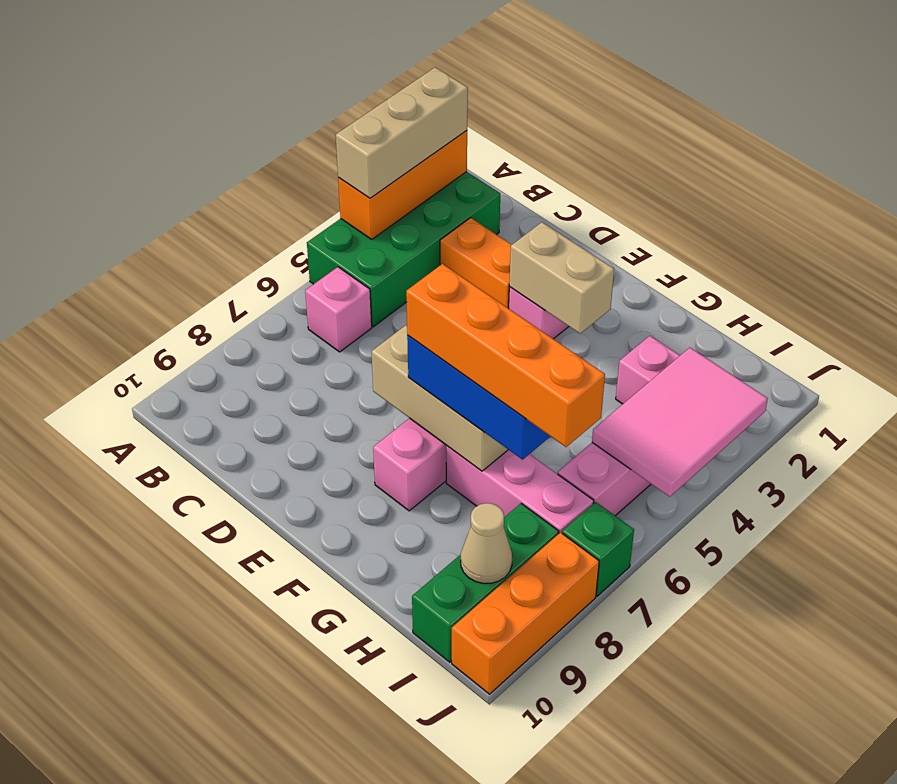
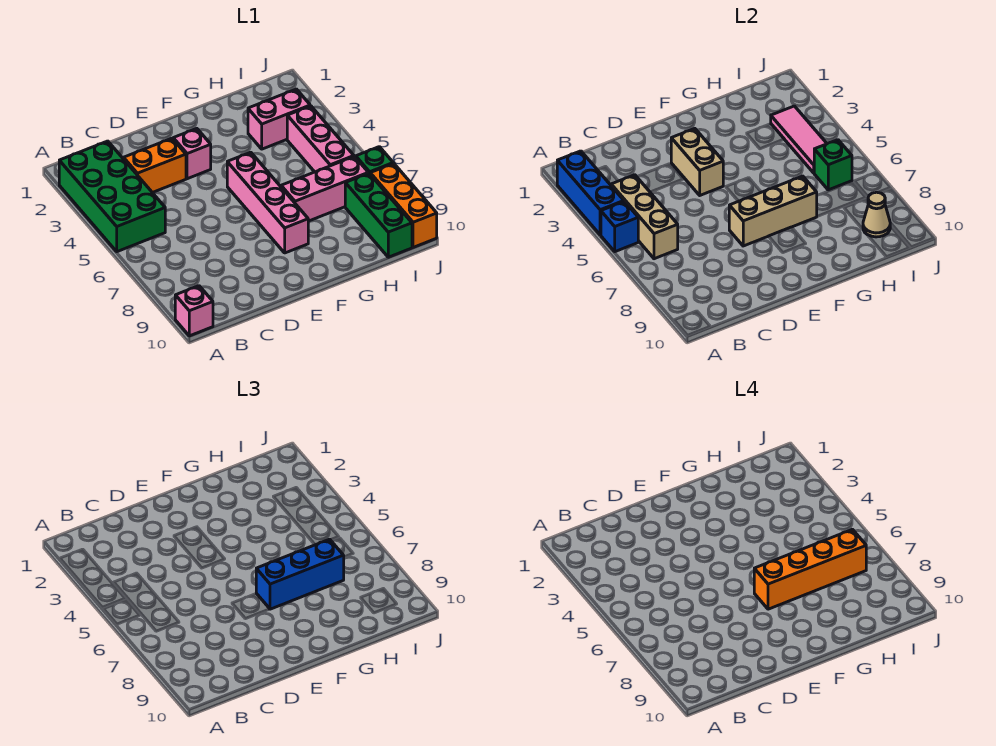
orange 1x3 brick [338,131,467,239] -> blue 1x3 brick [557,151,624,235]
tan 1x3 brick [336,67,468,198] -> tan 1x3 brick moved to [611,175,678,259]
none -> blue 1x1 brick [601,201,638,252]
pink 1x1 brick [305,267,372,352] -> pink 1x1 brick moved to [175,286,213,336]
tan 1x2 brick [509,222,614,334] -> tan 1x2 brick turned to [671,129,723,195]
pink 2x3 tile [592,348,768,497] -> pink 1x3 tile [771,106,827,173]
none -> green 1x1 brick [814,140,852,190]

